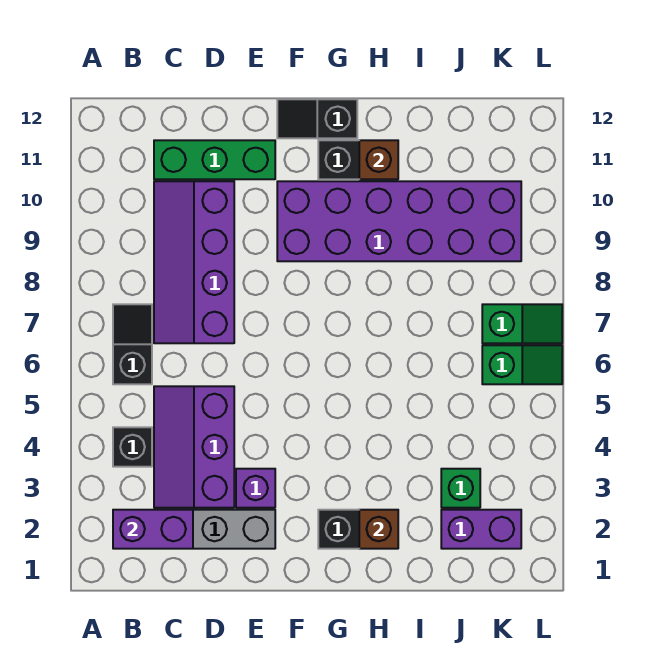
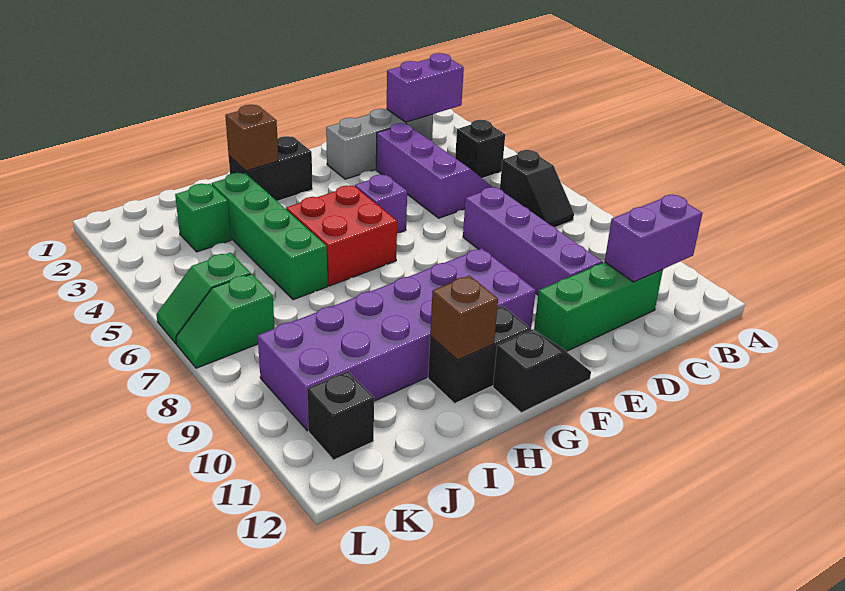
purple 1x1 brick [236,469,275,508] -> purple 1x1 brick moved to [355,175,407,233]
none -> red 2x2 brick [286,185,397,286]
none -> green 1x4 brick [212,173,327,300]
purple 1x2 brick [441,510,521,549] -> purple 1x2 brick moved to [605,194,702,282]
none -> black 1x1 brick [307,371,374,460]

